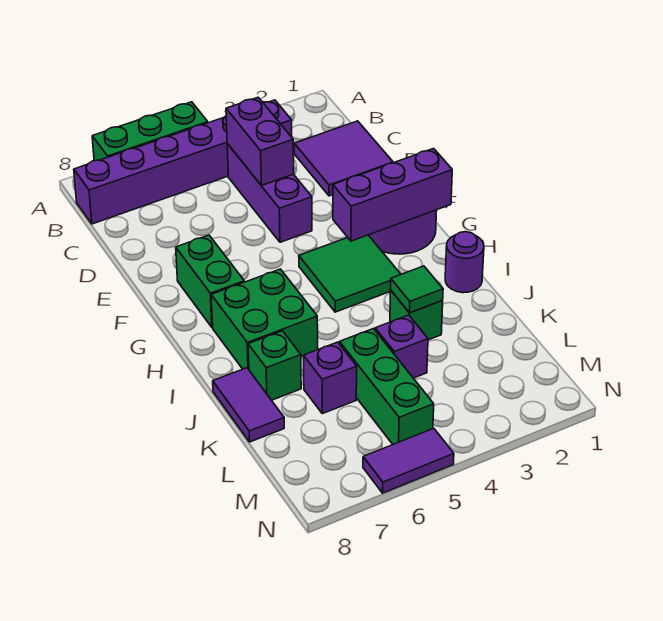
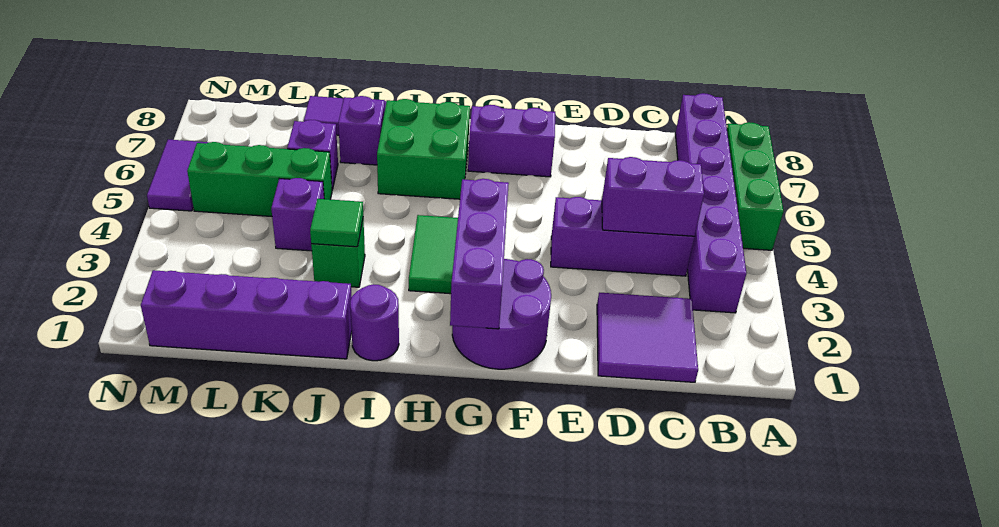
green 1x2 brick [176,235,244,327] -> purple 1x2 brick [468,105,555,177]
none -> purple 1x4 brick [141,270,352,359]
green 1x1 brick [248,331,301,400] -> purple 1x1 brick [338,96,385,165]

